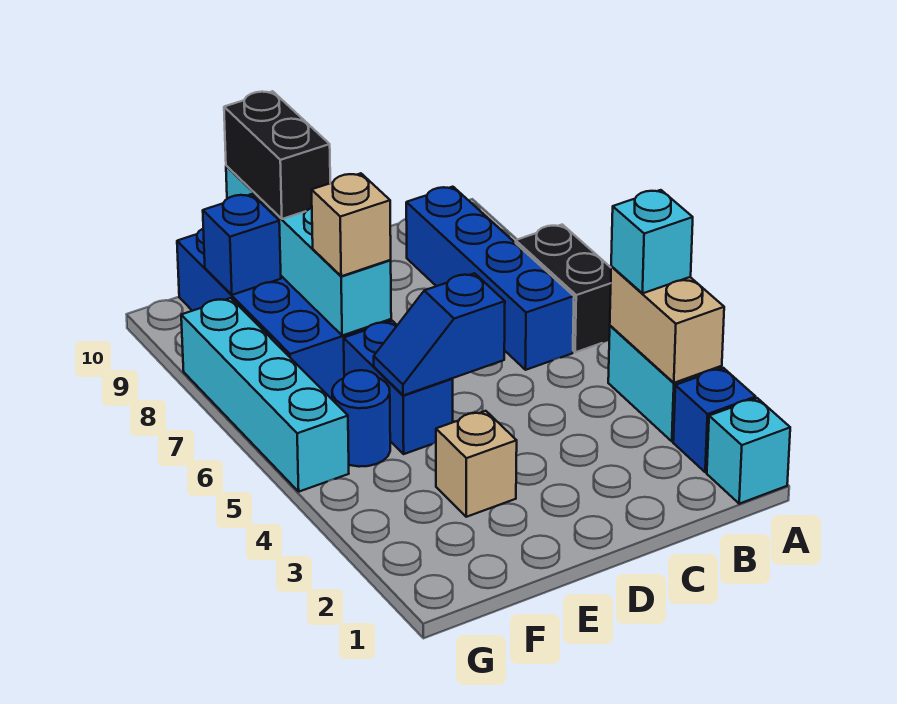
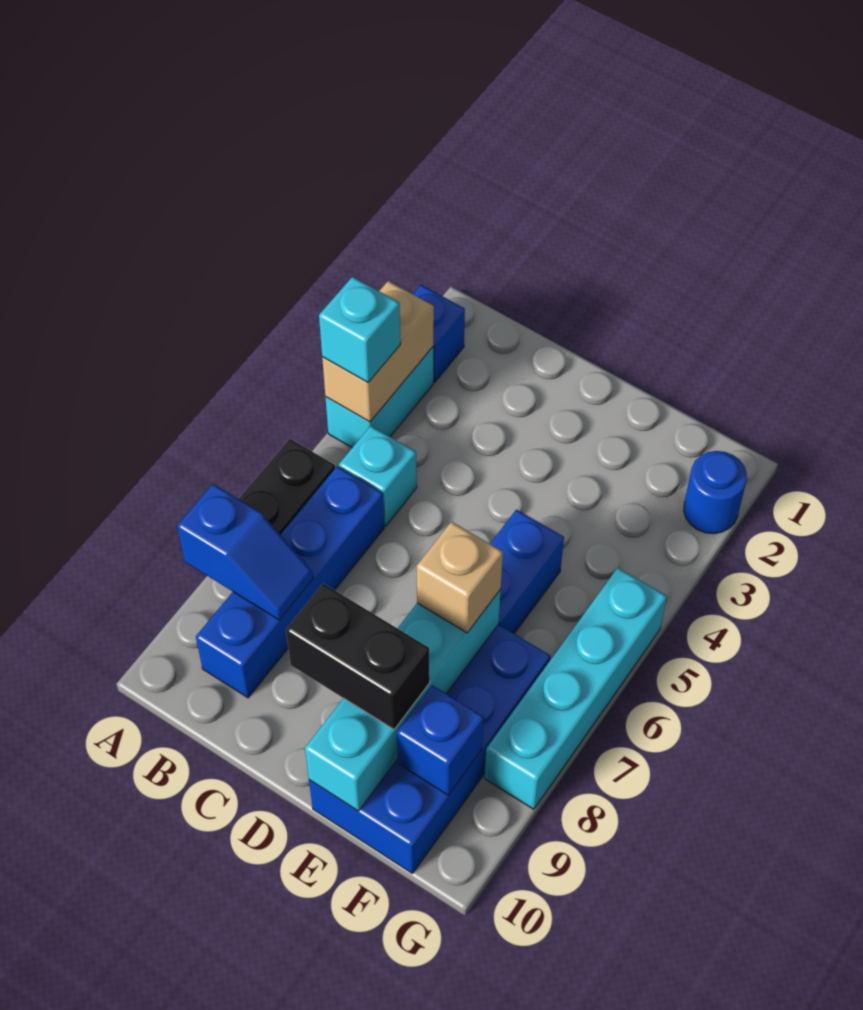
cyan 1x1 brick [707,398,790,504] -> cyan 1x1 brick moved to [339,426,417,526]
blue 1x2 slope [374,273,505,395] -> blue 1x2 slope moved to [177,484,313,620]
tan 1x1 brick [436,411,517,517] -> none
black 1x2 brick [224,91,330,219] -> black 1x2 brick turned to [286,584,430,729]
blue 1x1 round brick [332,370,390,467] -> blue 1x1 round brick moved to [684,451,747,534]

